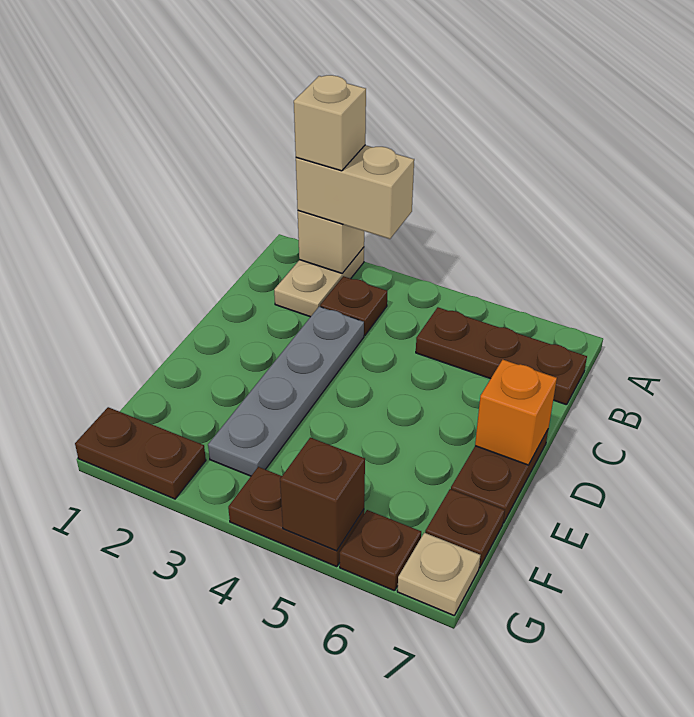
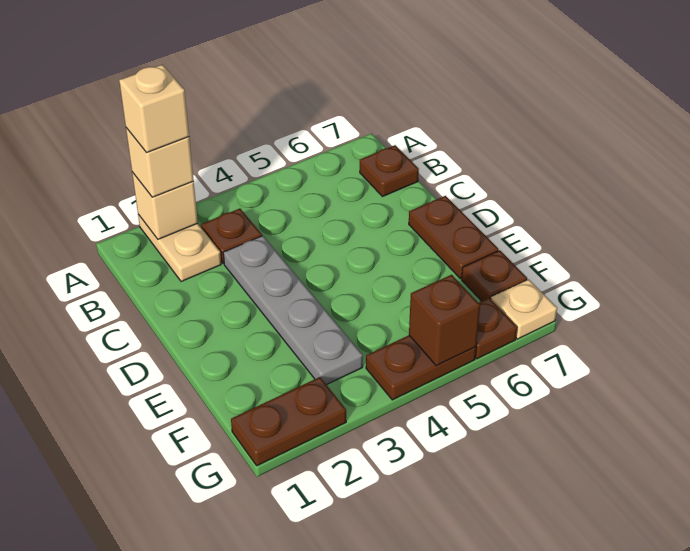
tan 1x2 brick [296,145,414,239] -> tan 1x1 brick [126,128,194,197]
brown 1x3 plate [416,307,587,405] -> brown 1x1 plate [360,145,419,197]
orange 1x1 brick [475,360,557,465] -> none

